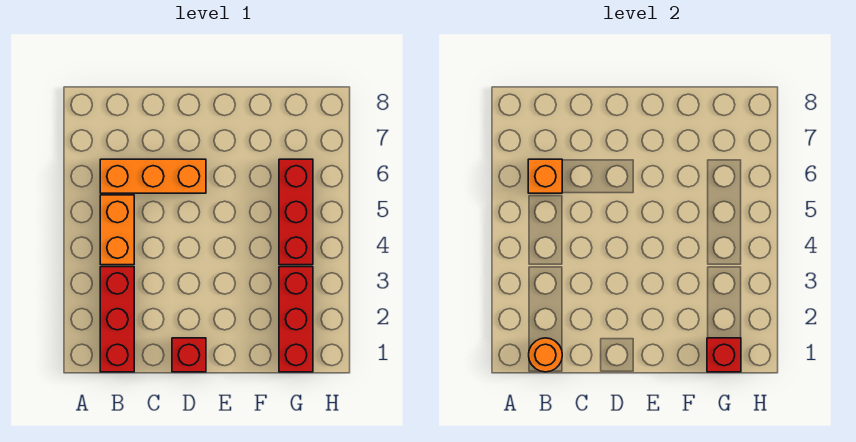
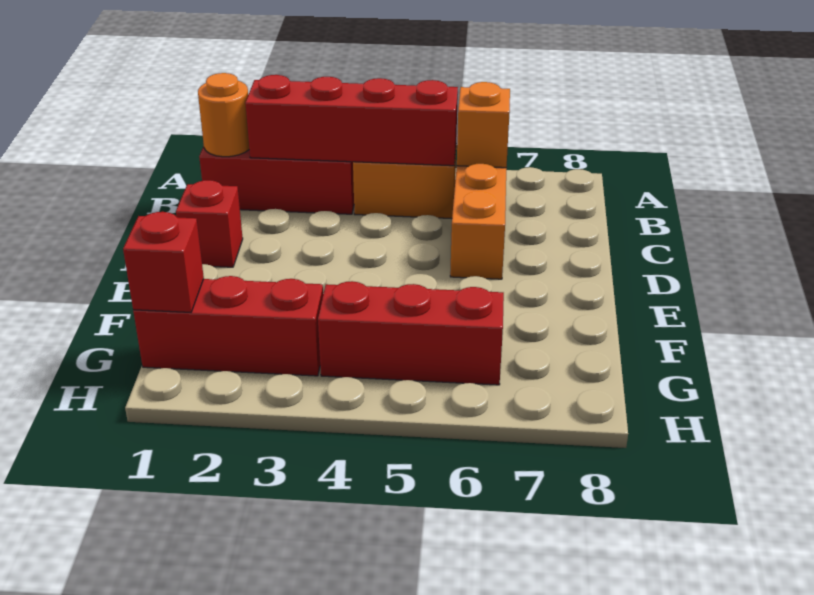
none -> red 1x4 brick [245,75,458,166]

